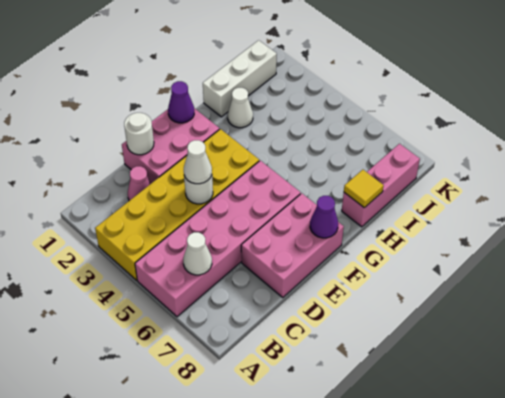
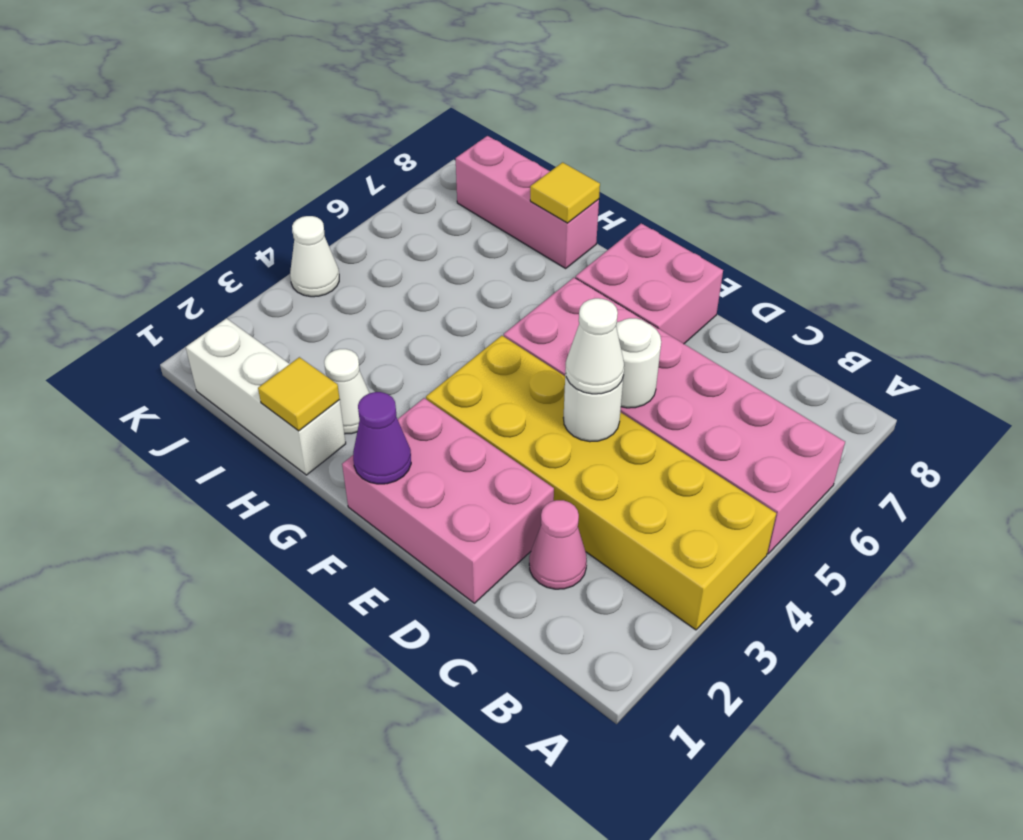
white 1x1 cone [183,232,212,275] -> white 1x1 cone moved to [290,216,339,297]
white 1x1 round brick [124,113,154,155] -> white 1x1 round brick moved to [616,318,661,408]
pink 2x3 brick [241,193,344,297] -> pink 2x2 brick [576,223,723,344]
purple 1x1 cone [310,196,338,238] -> none
none -> yellow 1x1 tile [258,357,340,431]

